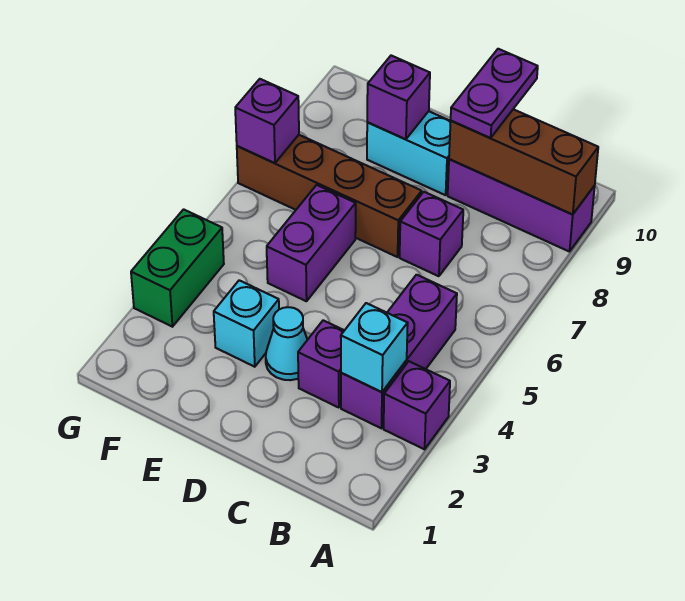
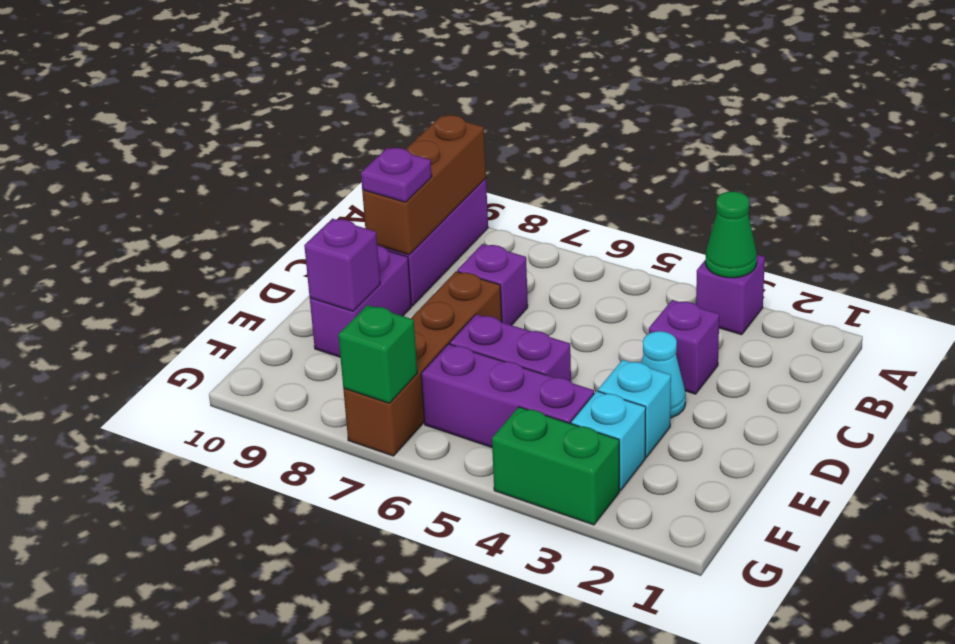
none -> green 1x1 cone [706,192,757,278]
purple 1x3 brick [341,275,457,428] -> purple 1x3 brick moved to [421,344,594,447]
cyan 1x1 brick [341,303,408,392] -> cyan 1x1 brick moved to [571,391,646,491]
purple 1x2 plate [451,49,538,138] -> purple 1x1 plate [361,148,432,202]
cyan 1x2 brick [367,111,451,195] -> purple 1x2 brick [310,245,411,357]
purple 1x1 brick [235,79,299,163] -> green 1x1 brick [338,305,417,403]

